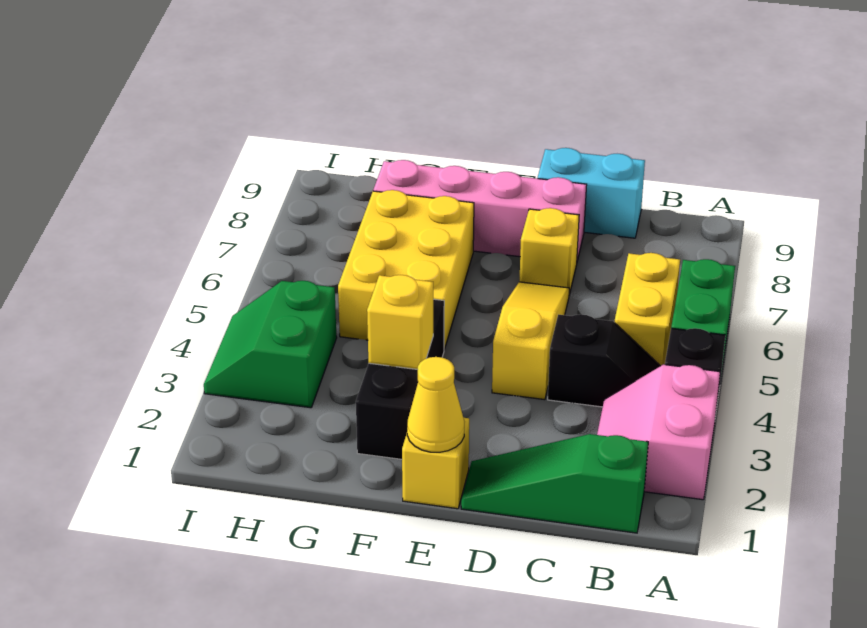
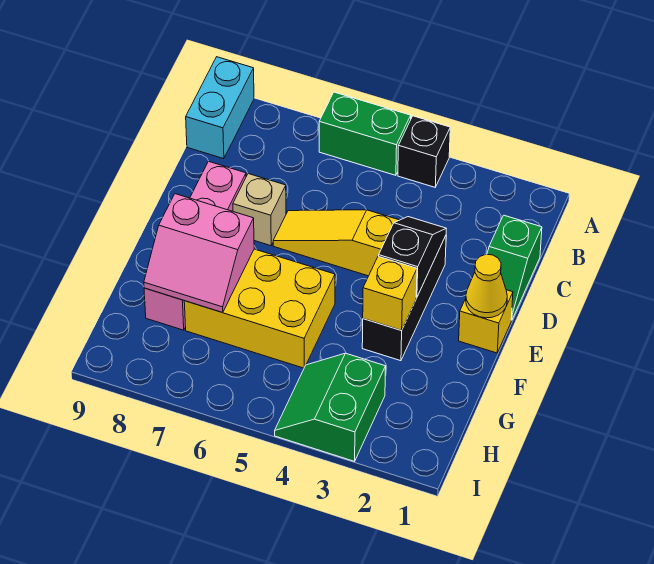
pink 2x2 slope [597,365,720,500] -> pink 2x2 slope moved to [144,194,254,313]
green 1x3 slope [461,434,648,533] -> green 1x2 slope [487,215,542,320]
black 1x2 slope [548,314,660,407] -> black 1x2 slope moved to [379,217,446,297]
yellow 1x2 brick [615,253,680,366] -> none
cyan 1x2 brick [538,148,645,238] -> cyan 1x2 brick moved to [186,57,254,159]
yellow 1x1 brick [519,208,579,295] -> tan 1x1 brick [233,174,286,246]
black 1x3 brick [356,299,444,459] -> black 1x3 brick turned to [362,236,446,361]
green 2x2 slope [204,281,337,408] -> green 2x2 slope turned to [275,353,386,461]

